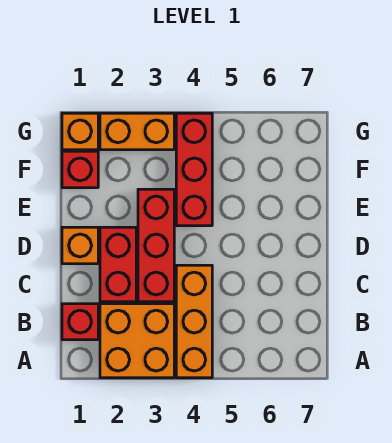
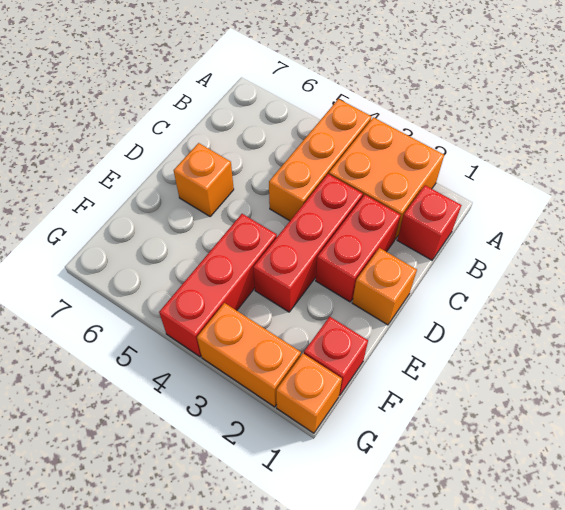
none -> orange 1x1 brick [174,143,234,216]

